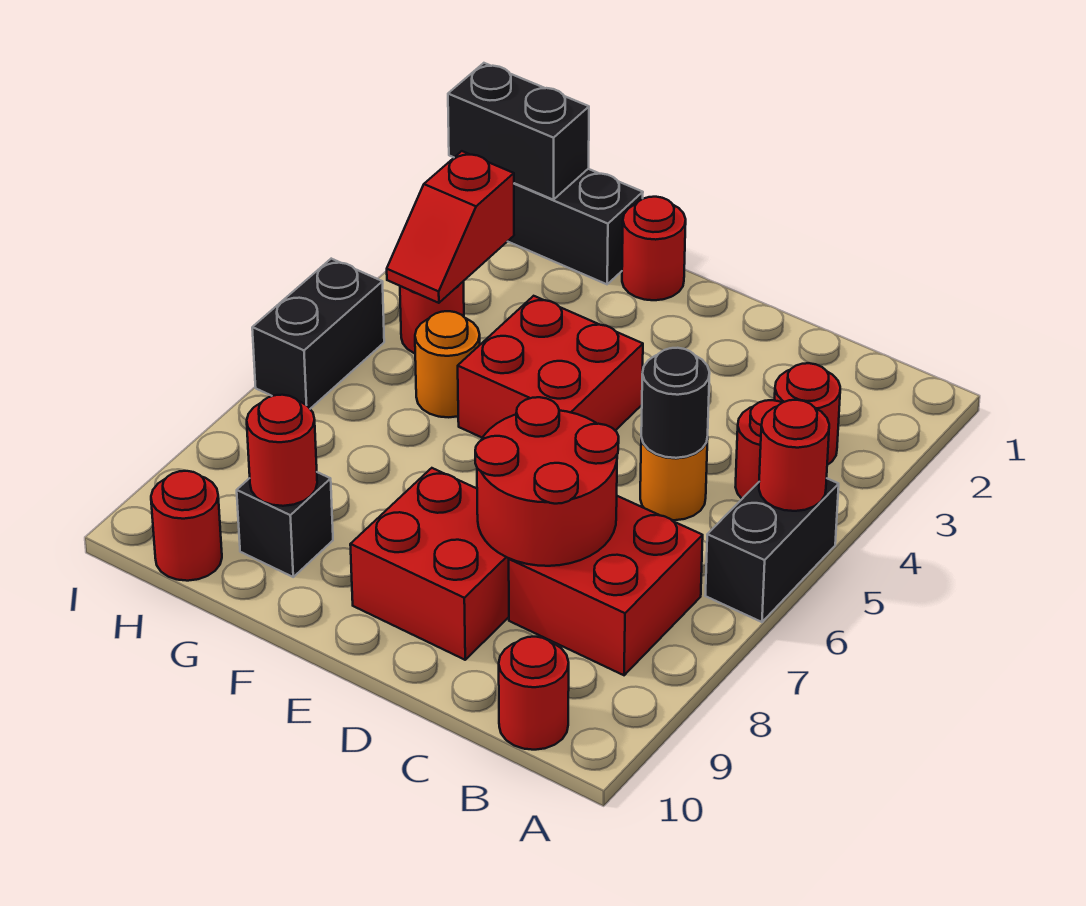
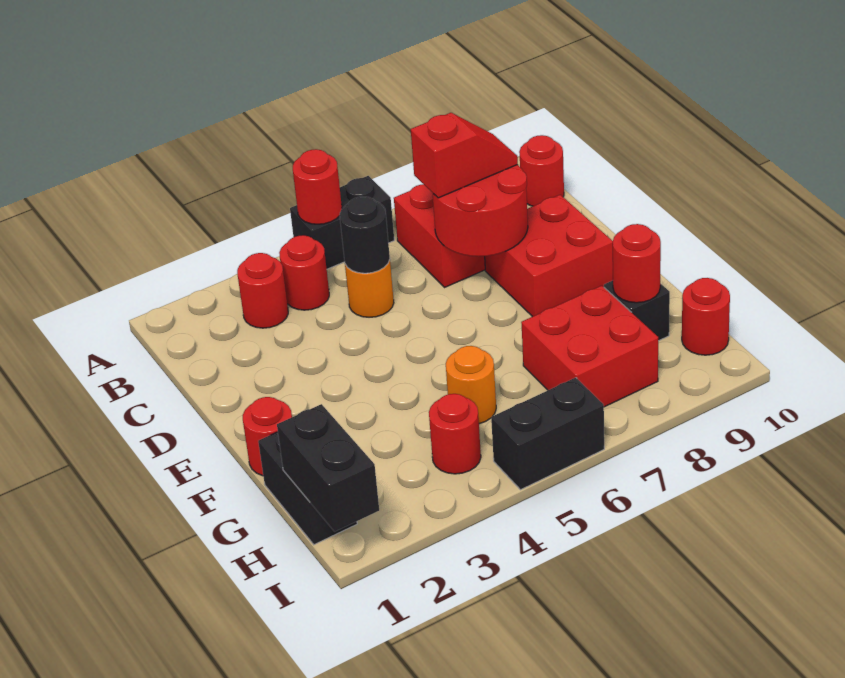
red 2x2 brick [458,296,643,438] -> red 2x2 brick moved to [521,286,658,407]
red 1x2 slope [387,151,514,303] -> red 1x2 slope moved to [411,113,518,198]

